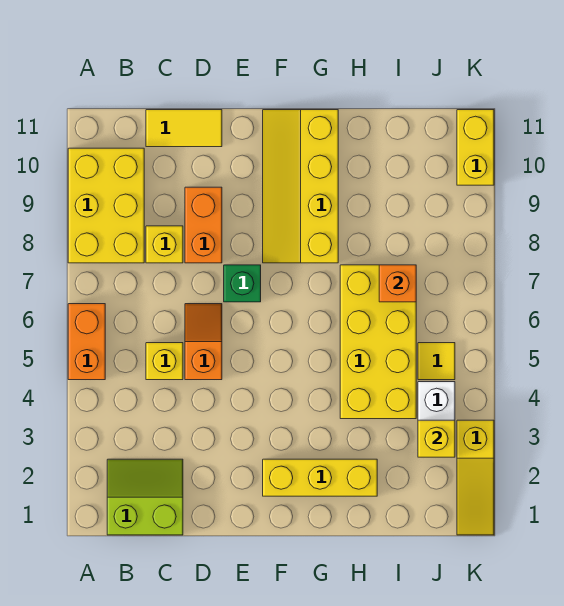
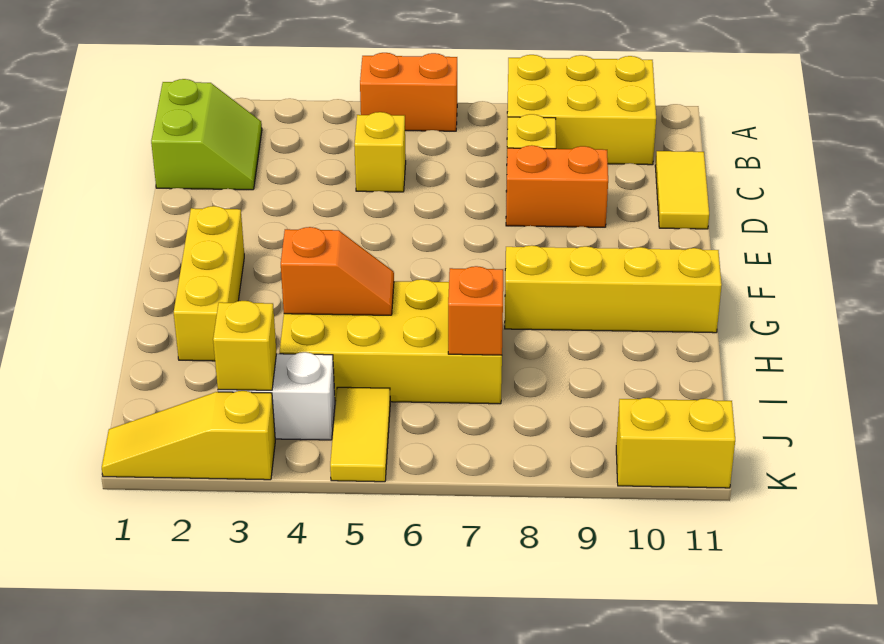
orange 1x2 slope [185,304,222,380] -> orange 1x2 slope moved to [281,227,394,315]
green 1x1 brick [224,265,261,302] -> none
yellow 1x1 tile [418,343,455,380] -> yellow 1x2 tile [330,387,390,482]

